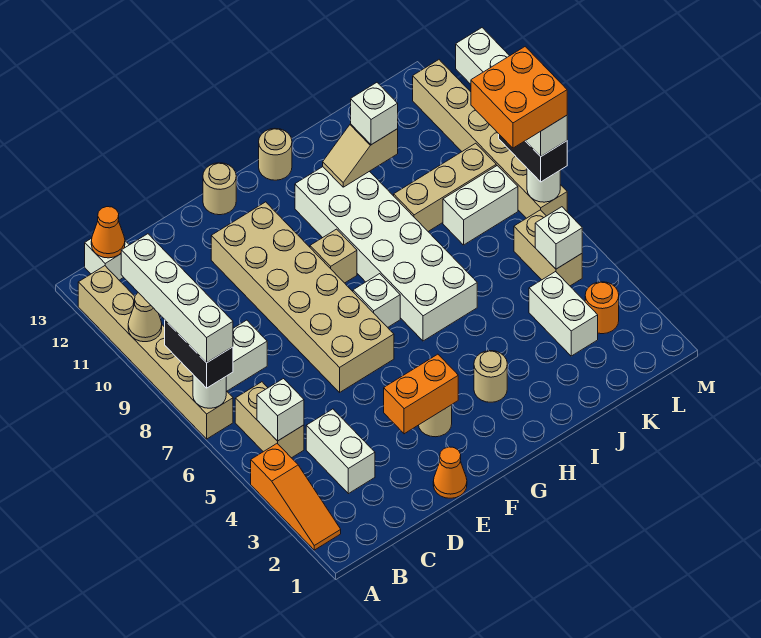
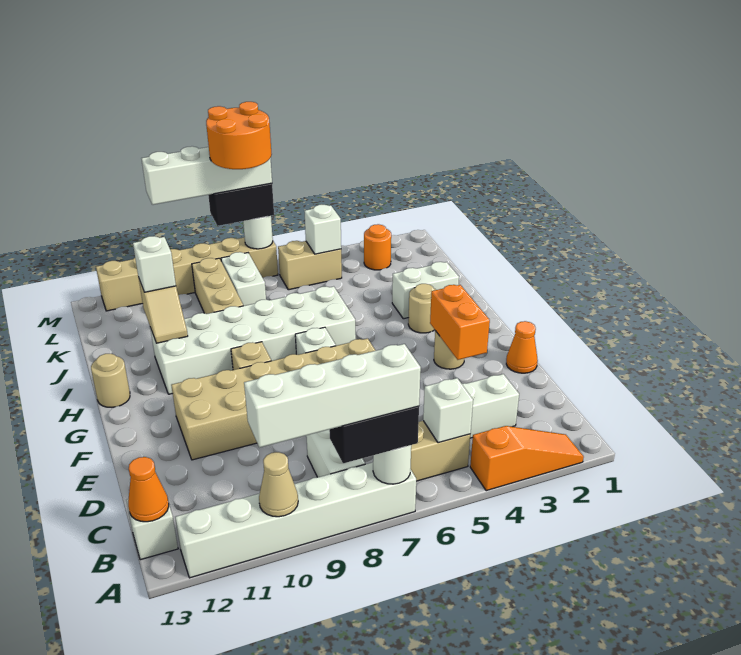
tan 1x6 brick [78,266,233,439] -> white 1x6 brick [175,462,416,578]
tan 1x1 round brick [203,163,236,215] -> none
white 1x2 brick [529,272,598,356] -> white 1x2 brick moved to [392,262,459,319]
orange 2x2 brick [471,47,567,148] -> orange 2x2 round brick [206,102,272,169]

